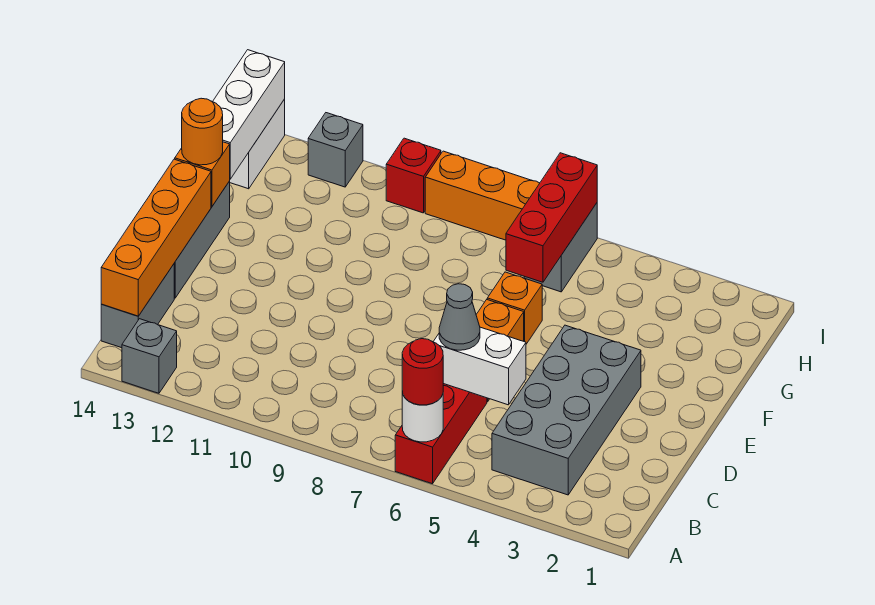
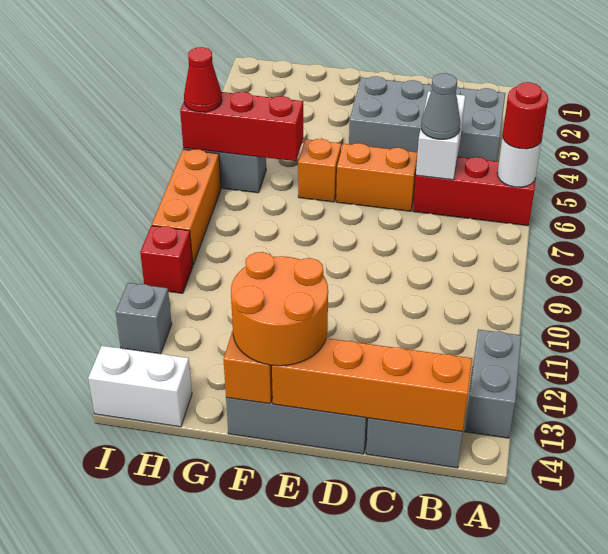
grey 1x1 brick [122,319,177,393] -> grey 1x2 brick [465,330,521,438]
orange 1x1 round brick [182,98,223,165] -> orange 2x2 round brick [231,252,328,366]
white 1x3 brick [213,50,285,179] -> none
none -> red 1x1 cone [184,47,222,112]

